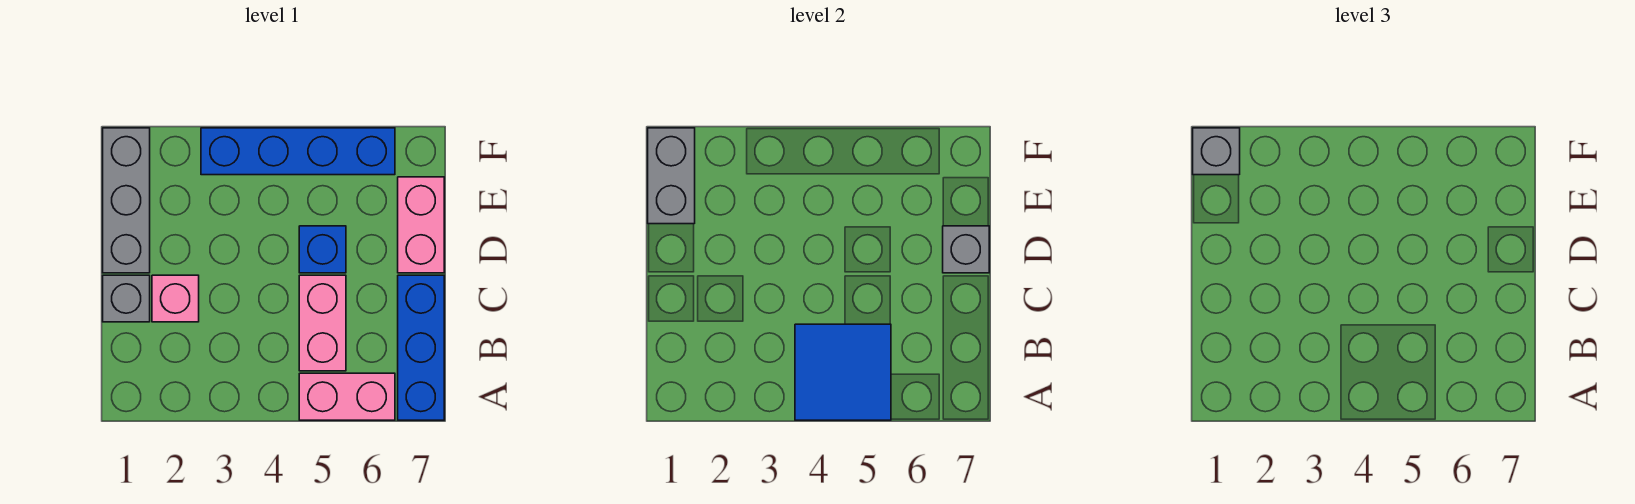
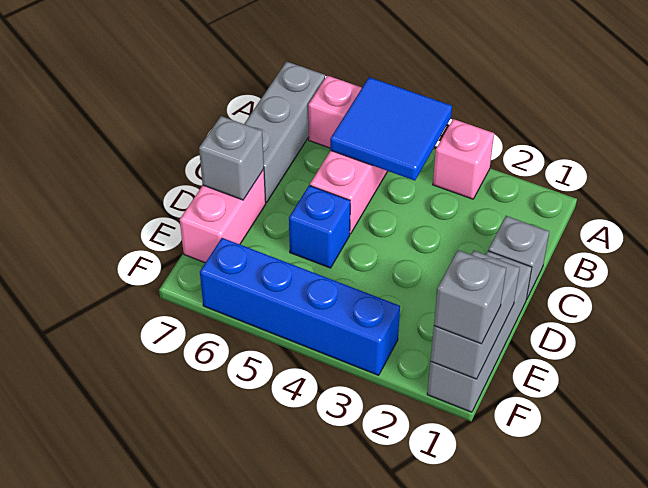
blue 1x3 brick [398,275,444,420] -> grey 1x3 brick [244,62,325,203]
pink 1x1 brick [152,275,199,322] -> pink 1x1 brick moved to [433,119,494,199]

